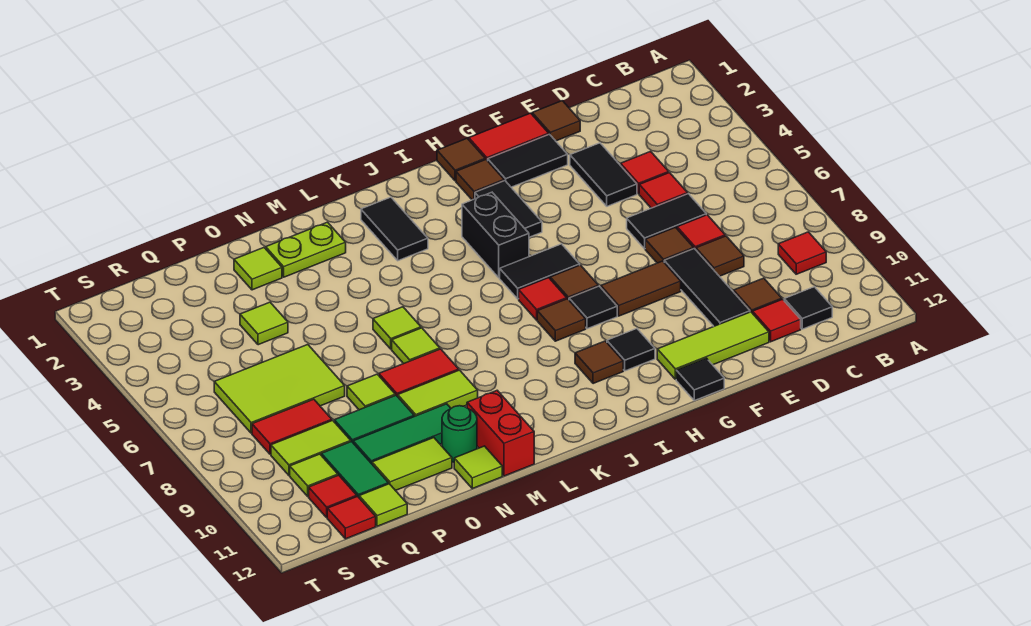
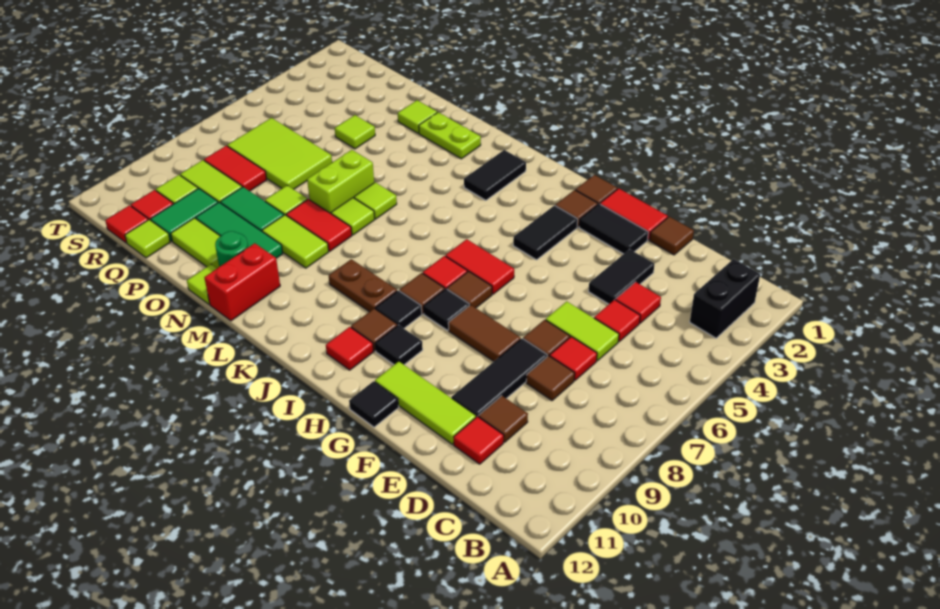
red 1x1 tile [778,232,826,274] -> red 1x1 tile moved to [326,327,374,370]
black 1x1 tile [784,287,832,329] -> black 1x1 tile moved to [375,291,422,328]
black 1x2 tile [627,194,706,249] -> lime 1x2 tile [546,301,619,361]
black 1x2 tile [500,244,580,299] -> red 1x2 tile [445,239,514,294]
black 1x2 brick [462,192,529,278] -> black 1x2 brick moved to [690,259,760,338]
none -> brown 1x2 plate [329,259,397,312]
none -> lime 1x2 brick [307,150,374,213]

